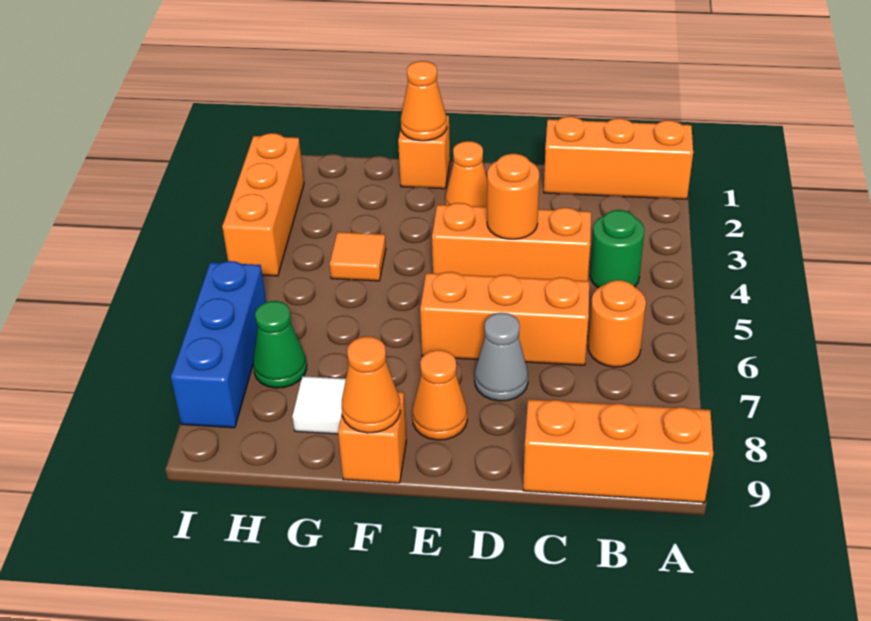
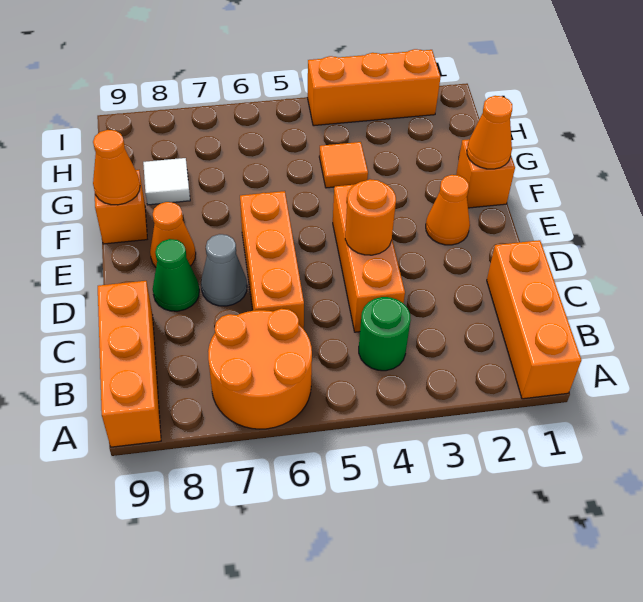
orange 1x1 round brick [588,280,646,367] -> orange 2x2 round brick [208,309,312,429]
green 1x1 cone [253,301,307,388] -> green 1x1 cone moved to [153,239,199,311]
blue 1x3 brick [171,261,266,428] -> none

